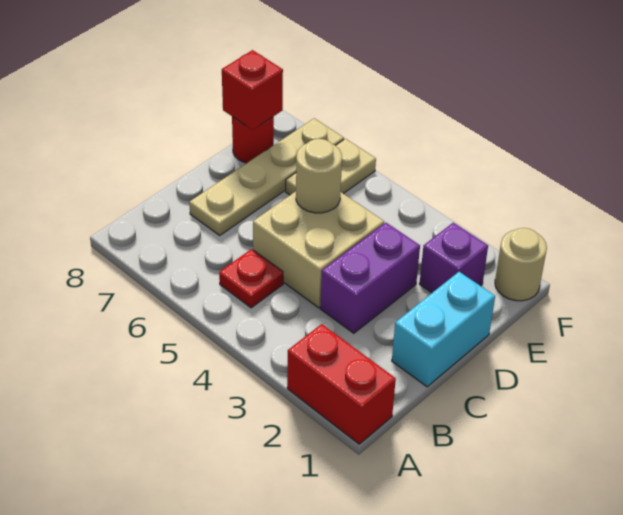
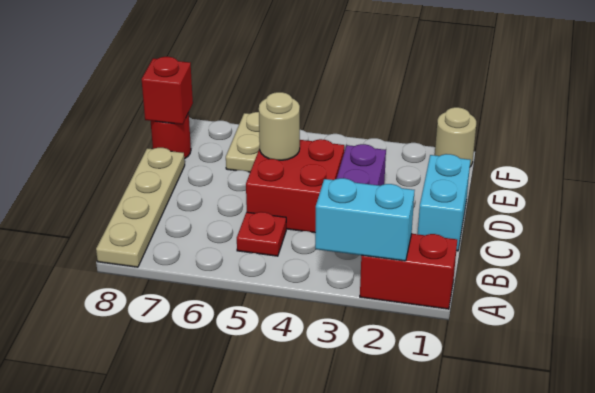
none -> cyan 1x2 brick [315,178,415,261]
tan 2x2 brick [253,191,384,308] -> red 2x2 brick [246,139,344,233]
tan 1x4 plate [189,118,344,235] -> tan 1x4 plate moved to [96,148,185,267]
purple 1x1 brick [420,223,488,293] -> none

